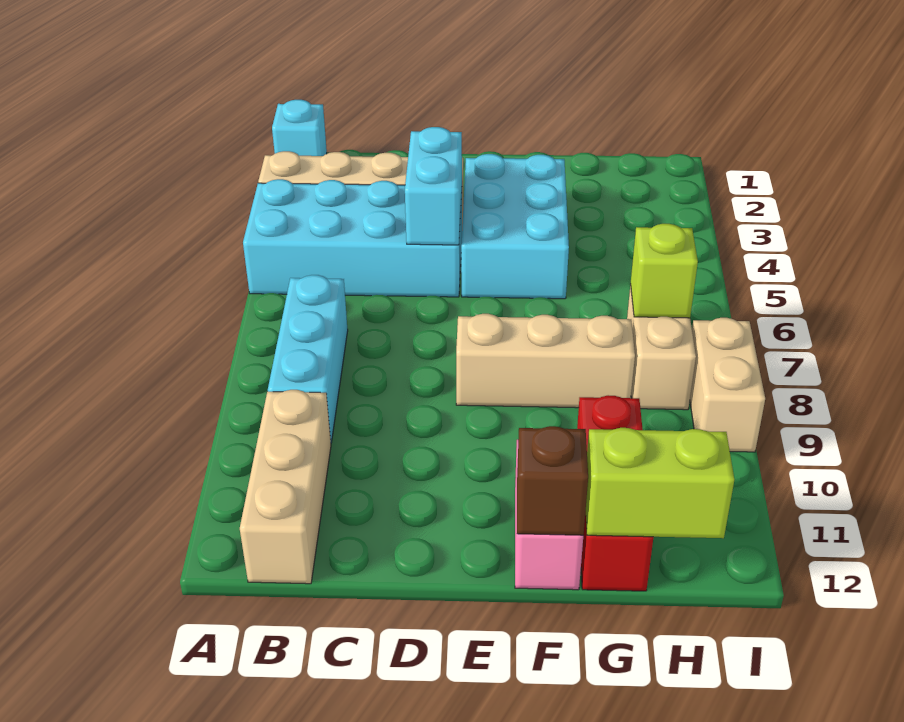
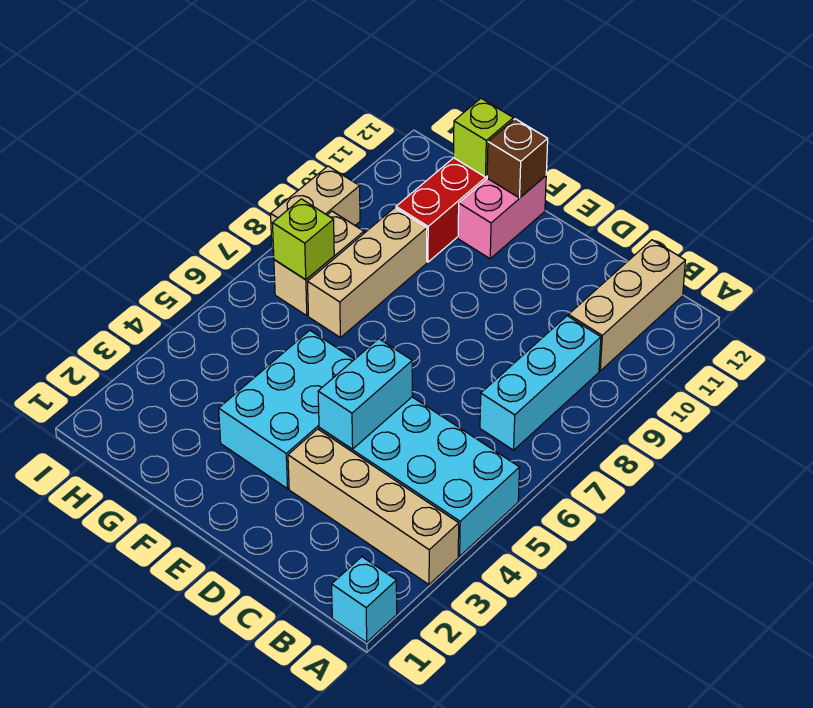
tan 1x3 brick [456,314,635,408] -> tan 1x3 brick turned to [308,208,427,338]
lime 1x2 brick [586,428,734,538] -> lime 1x1 brick [453,98,513,177]

